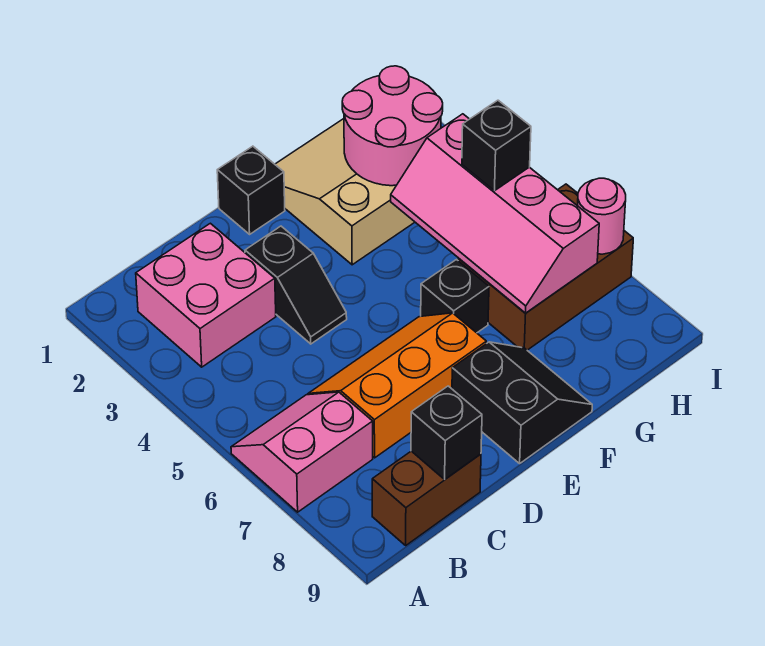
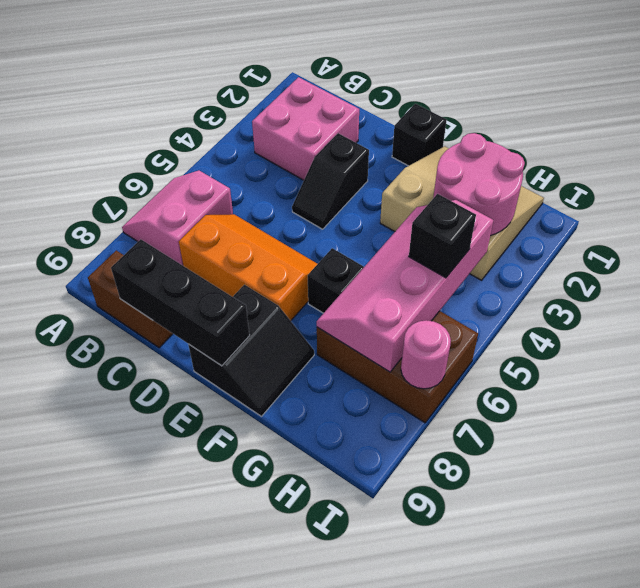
pink 2x2 slope [231,392,373,512] -> pink 2x2 slope turned to [122,171,233,265]
black 1x1 brick [411,386,482,479] -> black 1x3 brick [111,239,250,366]

